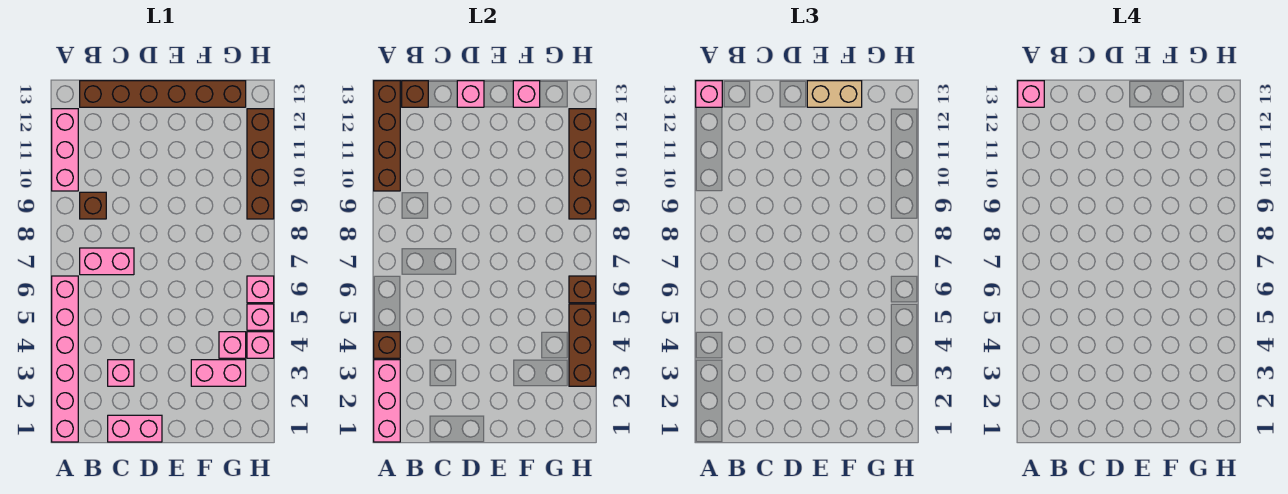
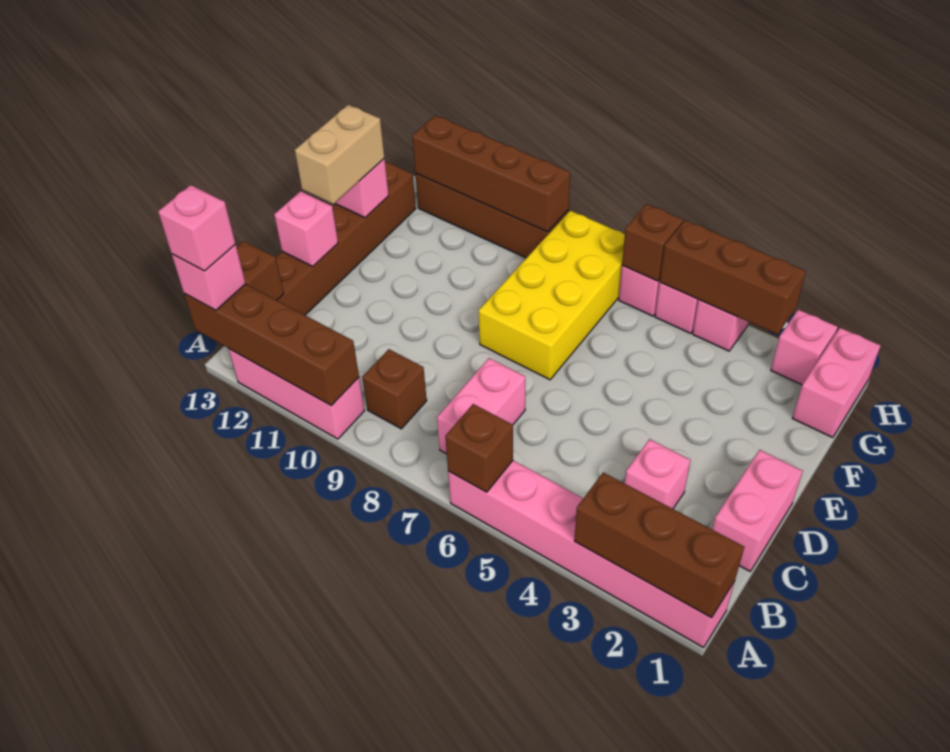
pink 1x3 brick [374,360,400,442] -> brown 1x3 brick [574,472,744,618]
brown 1x1 brick [374,332,400,358] -> brown 1x1 brick moved to [445,404,513,492]
none -> yellow 2x4 brick [479,211,625,380]
pink 1x2 brick [191,360,246,386] -> pink 1x2 brick moved to [792,328,881,438]
pink 1x1 brick [219,332,246,358] -> pink 1x1 brick moved to [771,310,838,385]

